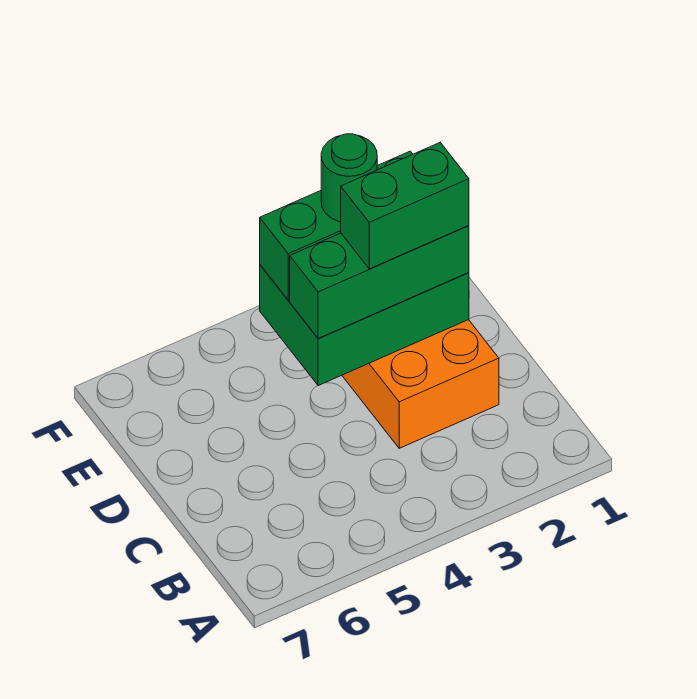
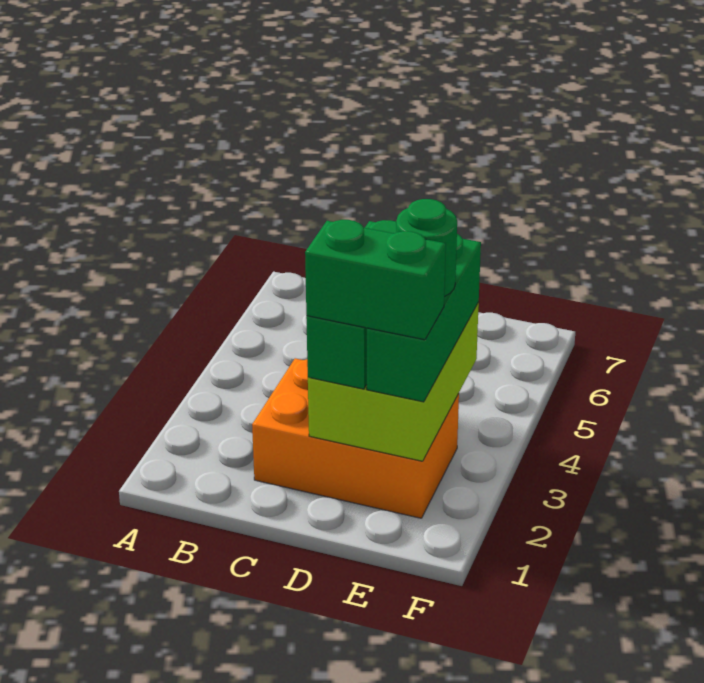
green 2x3 brick [260,265,469,386] -> lime 2x3 brick [308,303,479,461]
green 1x2 brick [341,143,469,269] -> green 1x2 brick turned to [305,220,446,340]

